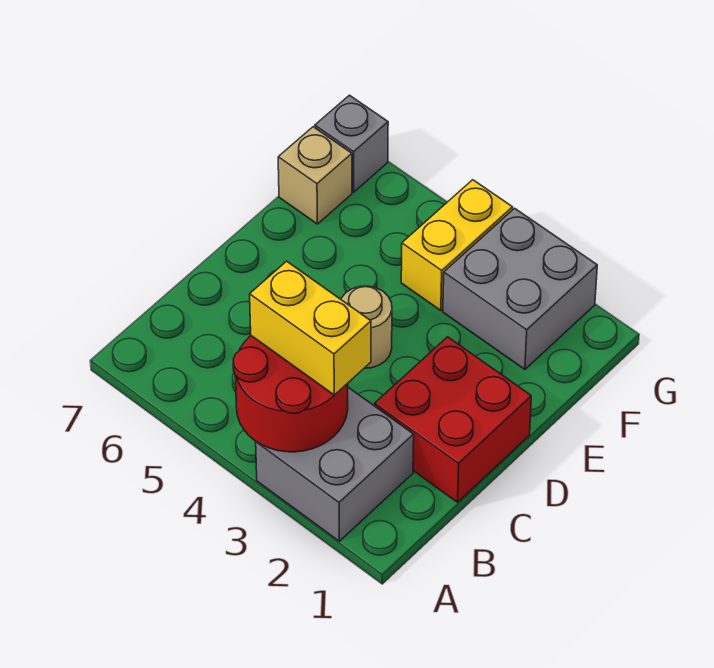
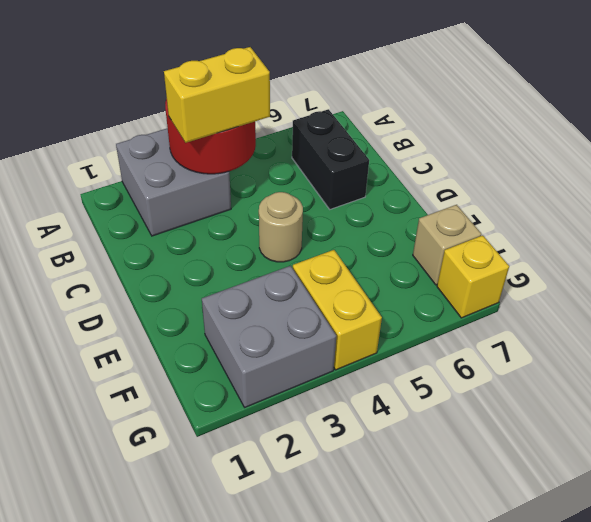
none -> black 1x2 brick [292,109,369,209]
red 2x2 brick [375,337,531,502] -> none
grey 1x1 brick [315,95,388,192] -> yellow 1x1 brick [437,235,509,318]

